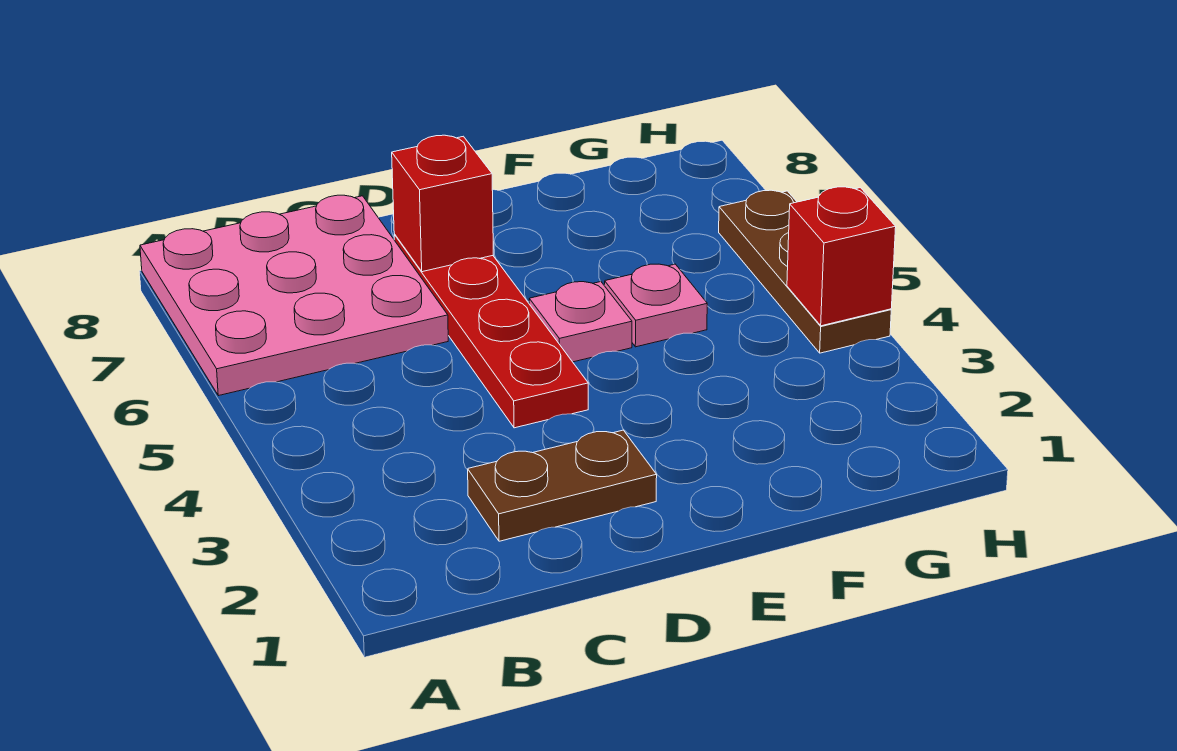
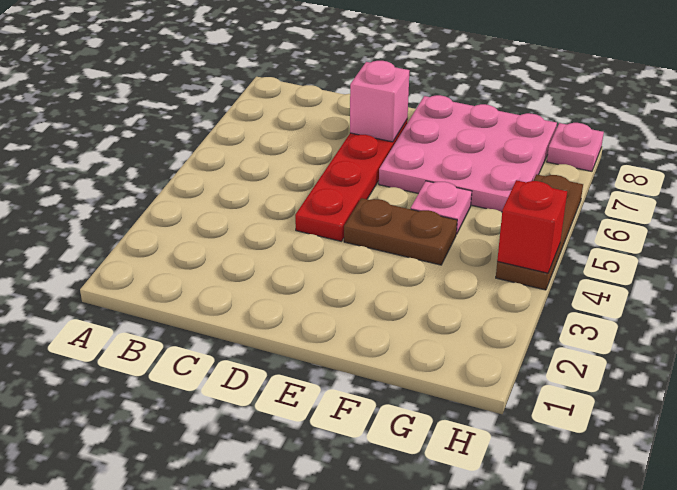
pink 3x3 plate [140,195,448,396] -> pink 3x3 plate moved to [379,95,557,212]
brown 1x2 plate [468,430,657,541] -> brown 1x2 plate moved to [344,198,457,265]
red 1x1 brick [392,135,493,272] -> pink 1x1 brick [350,61,409,142]
pink 1x1 plate [529,282,632,362] -> pink 1x1 plate moved to [547,123,604,171]

